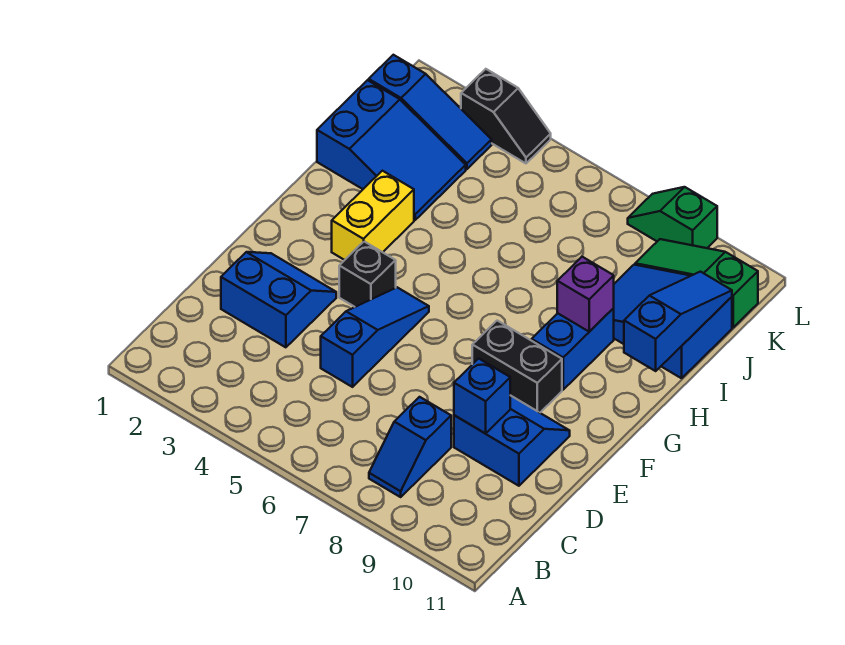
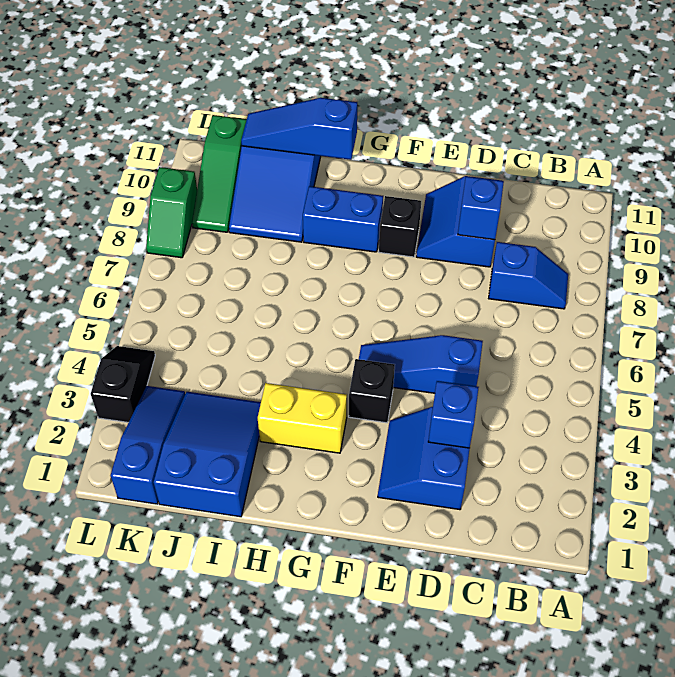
none -> blue 1x1 brick [428,381,479,448]
black 1x2 brick [472,321,562,413] -> black 1x1 brick [379,196,421,257]
purple 1x1 brick [557,257,614,332] -> none

